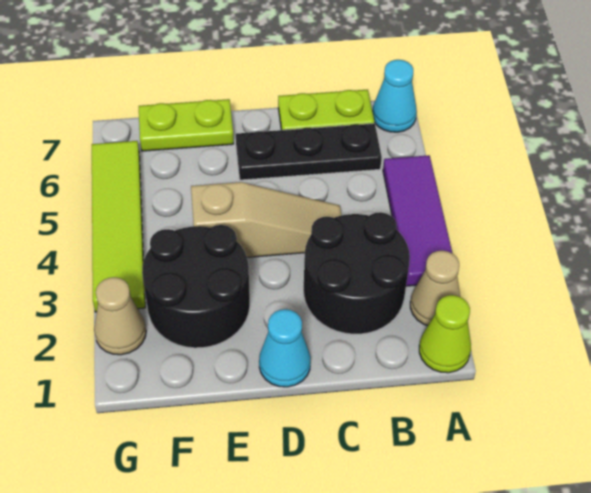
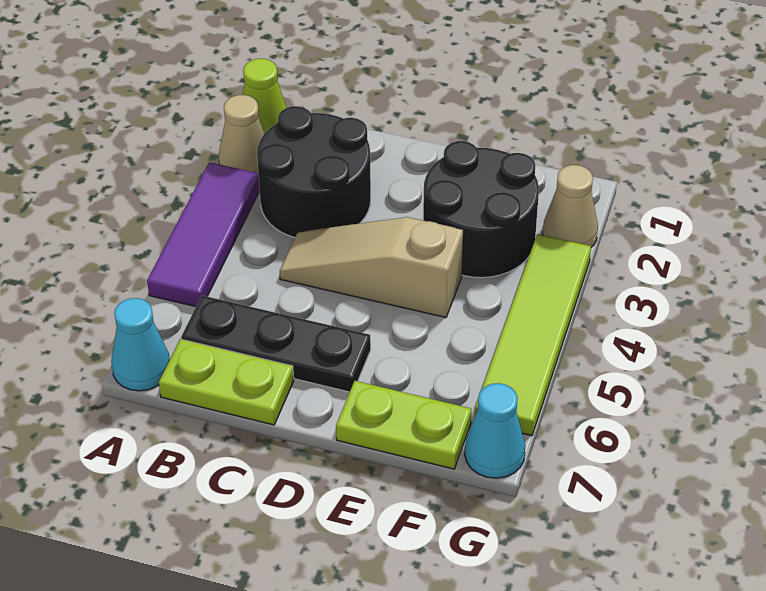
cyan 1x1 cone [259,309,311,387] -> cyan 1x1 cone moved to [465,383,525,478]

